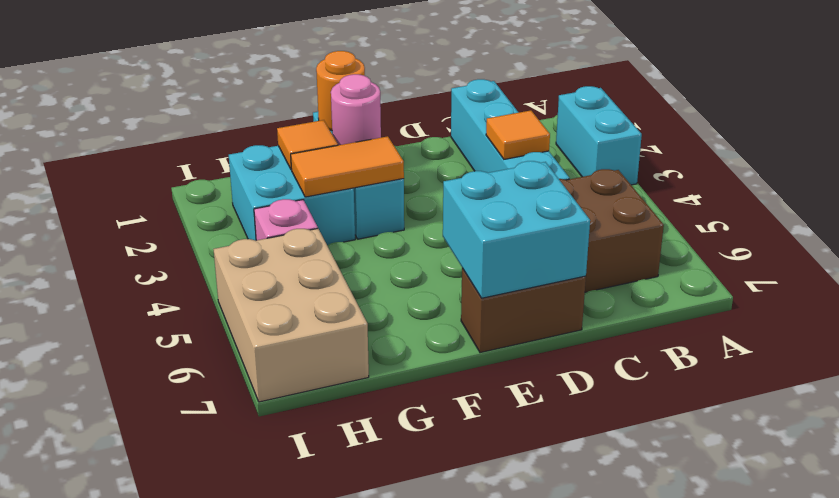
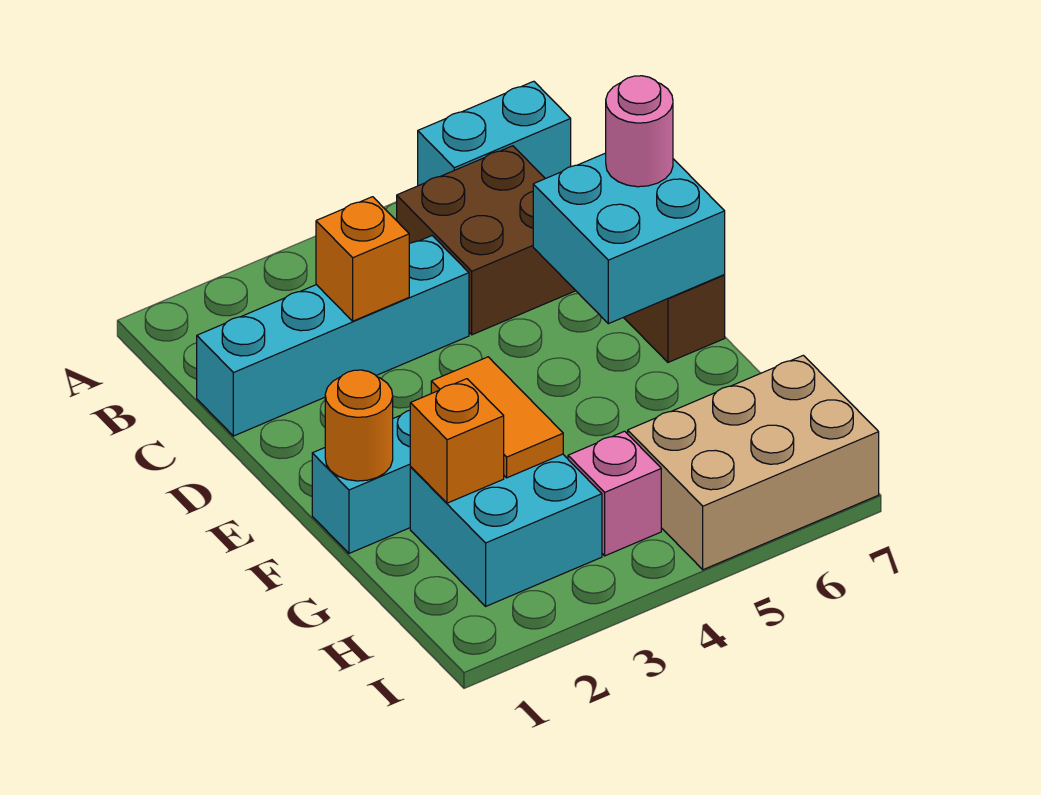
cyan 1x2 brick [556,86,642,185] -> cyan 1x2 brick moved to [418,81,571,186]
orange 1x1 tile [486,110,550,159] -> orange 1x1 brick [316,197,409,321]
pink 1x1 round brick [331,74,381,145] -> pink 1x1 round brick moved to [606,76,673,187]
orange 1x1 tile [277,120,338,170] -> orange 1x1 brick [410,379,504,503]

